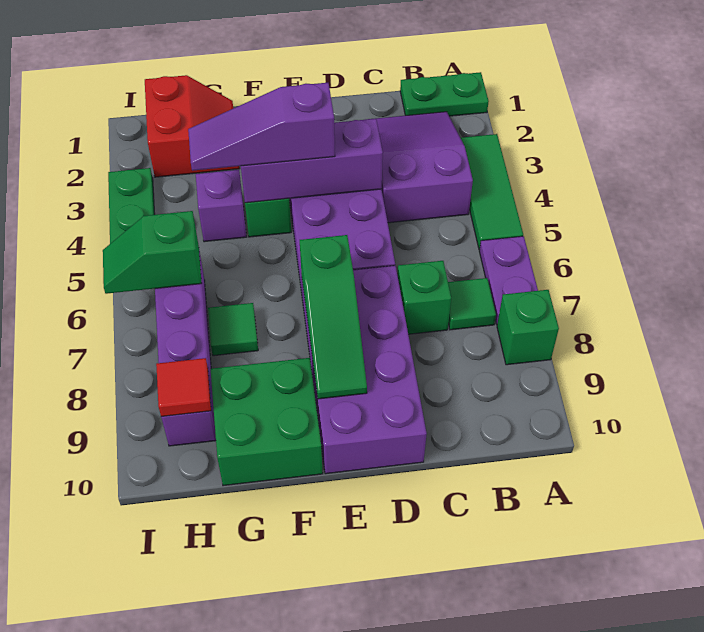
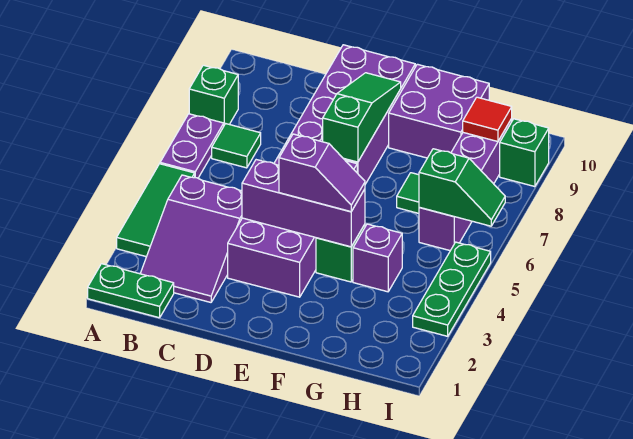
green 1x1 brick [397,261,451,334] -> green 1x1 brick moved to [500,119,549,187]
purple 1x3 slope [188,83,335,171] -> purple 1x2 slope [279,134,365,212]
green 2x2 brick [211,358,323,486] -> purple 2x2 brick [389,64,489,158]
red 2x2 slope [145,75,240,177] -> none

